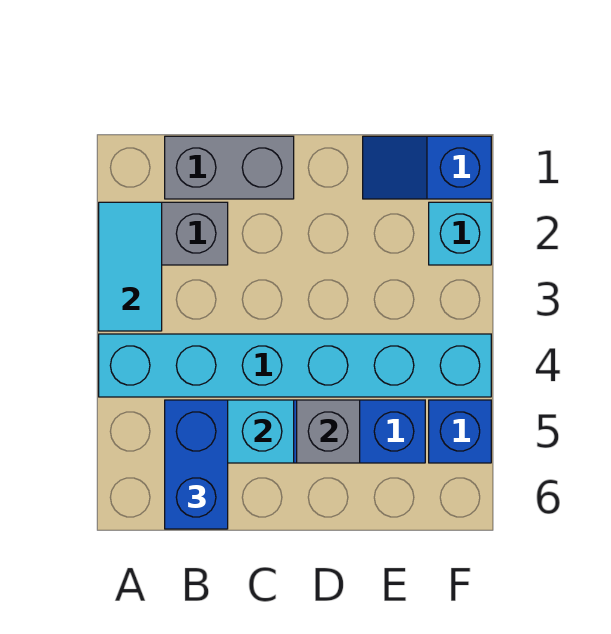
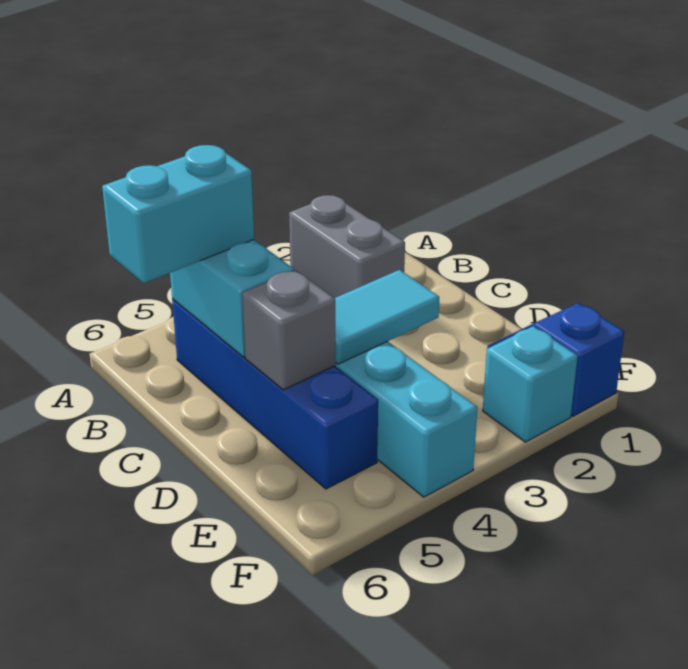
cyan 1x2 tile [99,202,162,331] -> cyan 1x2 tile moved to [335,270,439,364]
grey 1x2 brick [165,136,294,199] -> none
blue 1x2 brick [165,400,228,529] -> cyan 1x2 brick [102,145,254,283]
blue 1x1 brick [429,400,491,463] -> none

